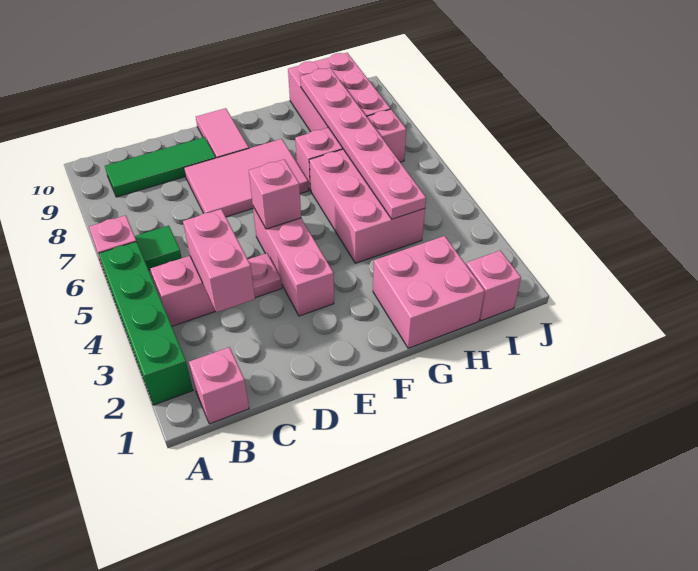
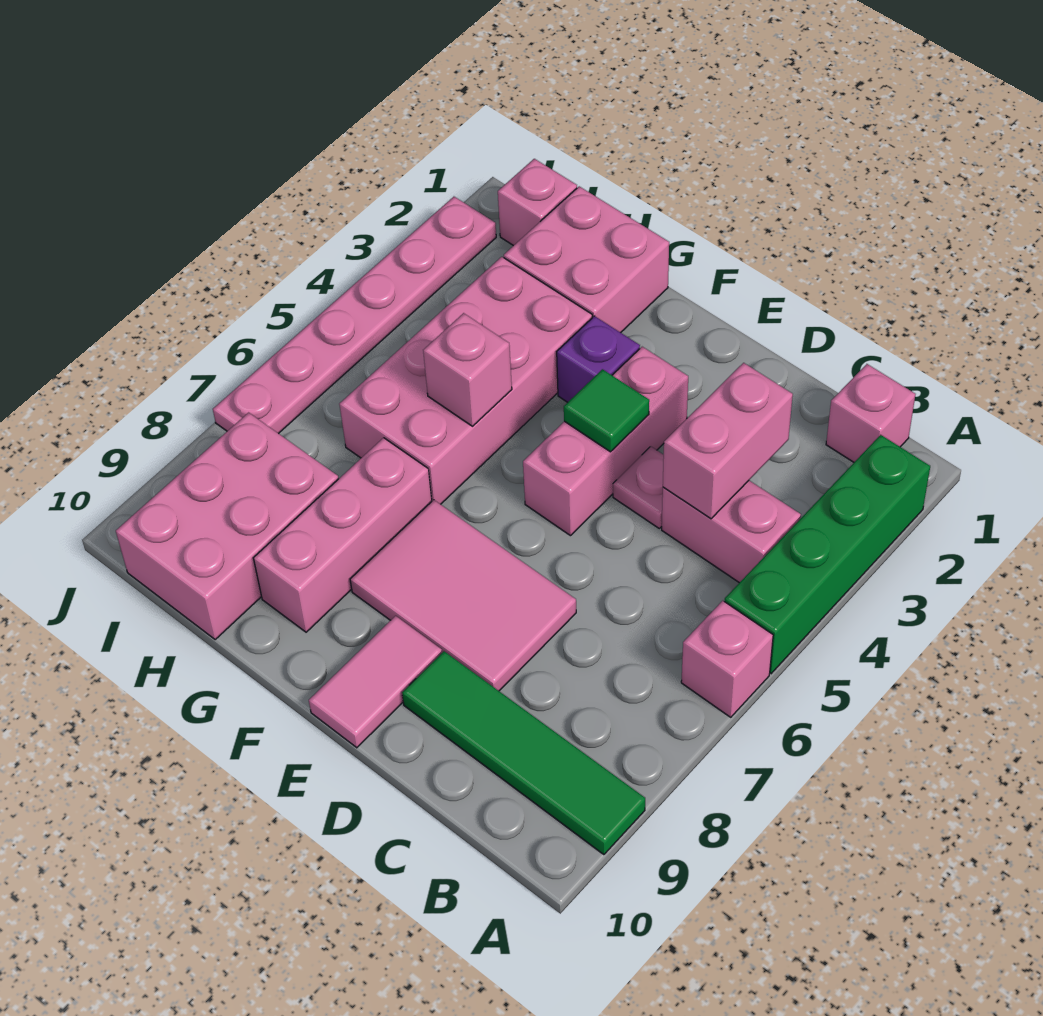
green 1x1 tile [135,226,182,270] -> green 1x1 tile moved to [564,369,649,452]
green 1x3 tile [105,137,216,197] -> green 1x4 tile [402,651,645,855]
pink 1x1 brick [249,159,301,229] -> pink 1x1 brick moved to [423,313,512,426]
none -> purple 1x1 brick [557,316,640,402]
pink 2x3 brick [309,149,425,263] -> pink 2x4 brick [339,257,592,504]
pink 1x3 brick [295,109,406,190] -> pink 1x3 brick turned to [254,438,432,632]
pink 1x6 plate [300,68,426,219] -> pink 1x6 plate moved to [213,197,496,434]

